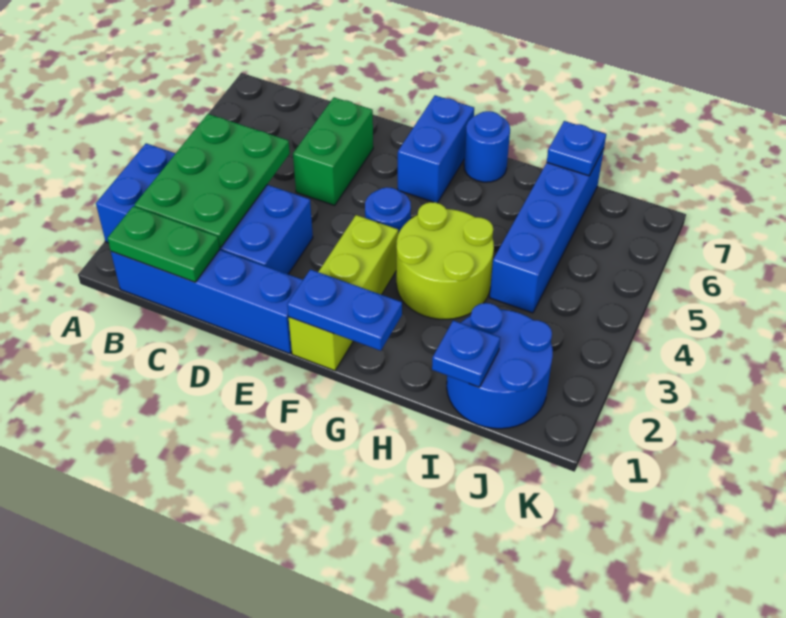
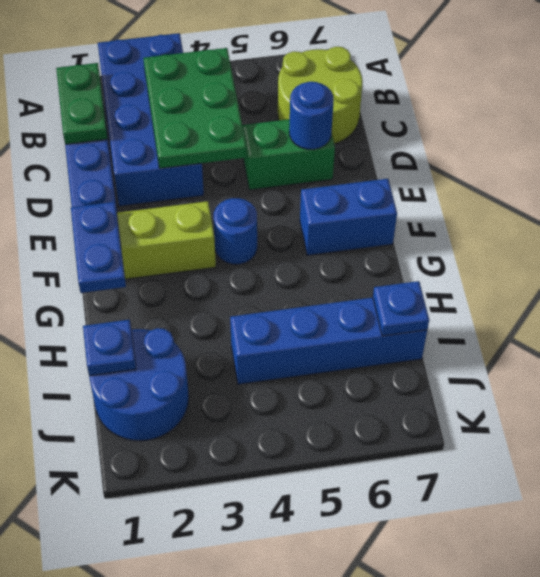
green 2x3 plate [135,114,290,248] -> green 2x3 plate turned to [143,48,247,168]
lime 2x2 round brick [396,202,494,319] -> lime 2x2 round brick moved to [278,47,363,144]
blue 1x1 round brick [464,111,510,182] -> blue 1x1 round brick moved to [289,82,334,149]

